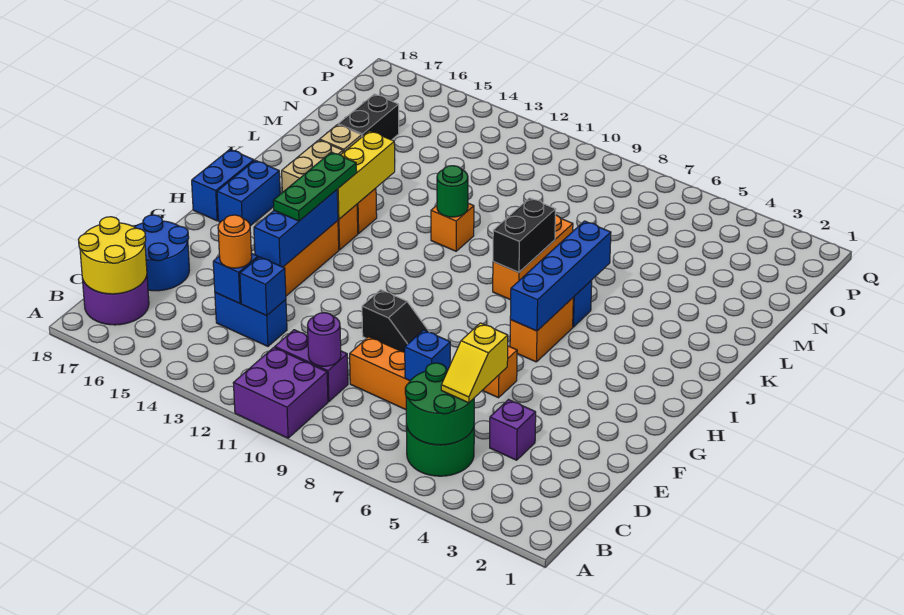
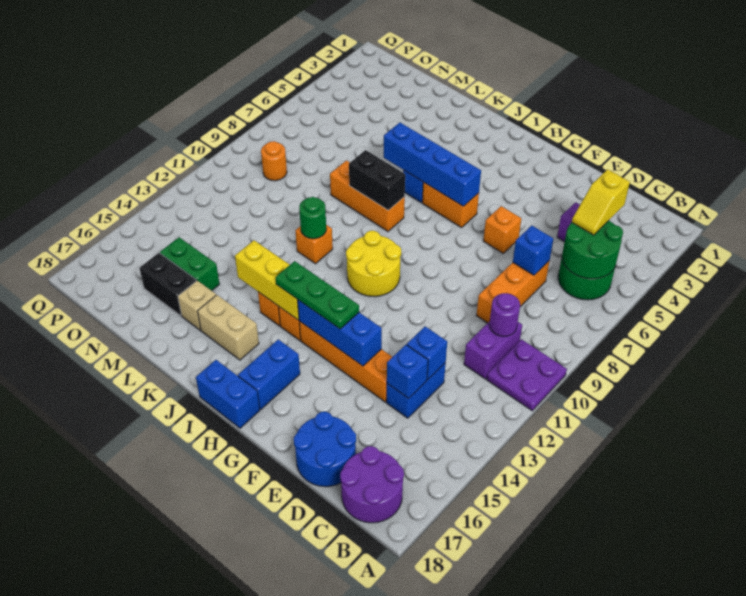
purple 2x2 brick [233,348,328,438] -> purple 2x2 plate [487,339,567,411]
yellow 2x2 round brick [78,217,147,294] -> yellow 2x2 round brick moved to [346,231,401,297]
yellow 1x2 slope [441,323,508,403] -> yellow 1x2 slope turned to [572,170,630,235]
orange 1x1 round brick [218,215,252,268] -> orange 1x1 round brick moved to [261,141,287,181]
black 1x2 slope [362,290,429,352] -> none
blue 1x2 brick [217,160,280,226] -> blue 1x2 brick turned to [238,339,300,409]
none -> green 1x2 brick [160,237,220,291]

